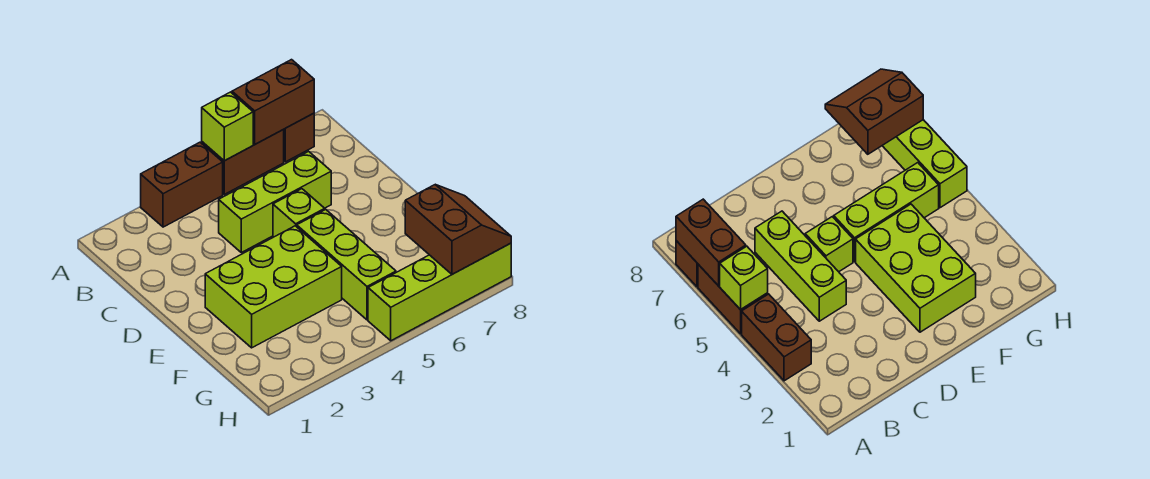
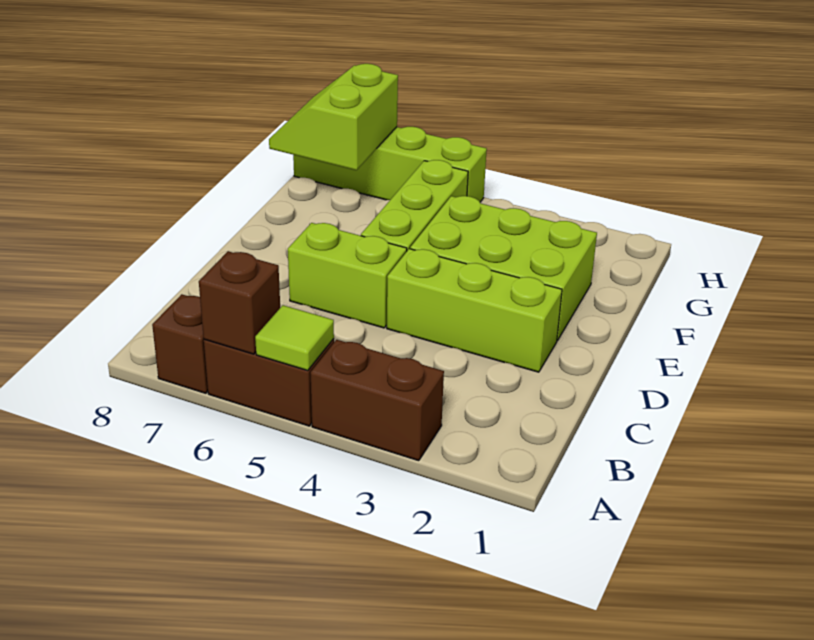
lime 1x1 brick [202,92,253,161] -> lime 1x1 tile [255,305,334,371]
brown 1x2 brick [232,60,314,144] -> brown 1x1 brick [199,251,280,354]
lime 1x3 brick [219,151,331,253] -> lime 1x3 brick moved to [387,249,562,372]
lime 1x1 brick [273,189,325,237] -> lime 1x2 brick [288,223,407,328]
brown 2x2 slope [405,185,511,274] -> lime 2x2 slope [269,64,398,170]

